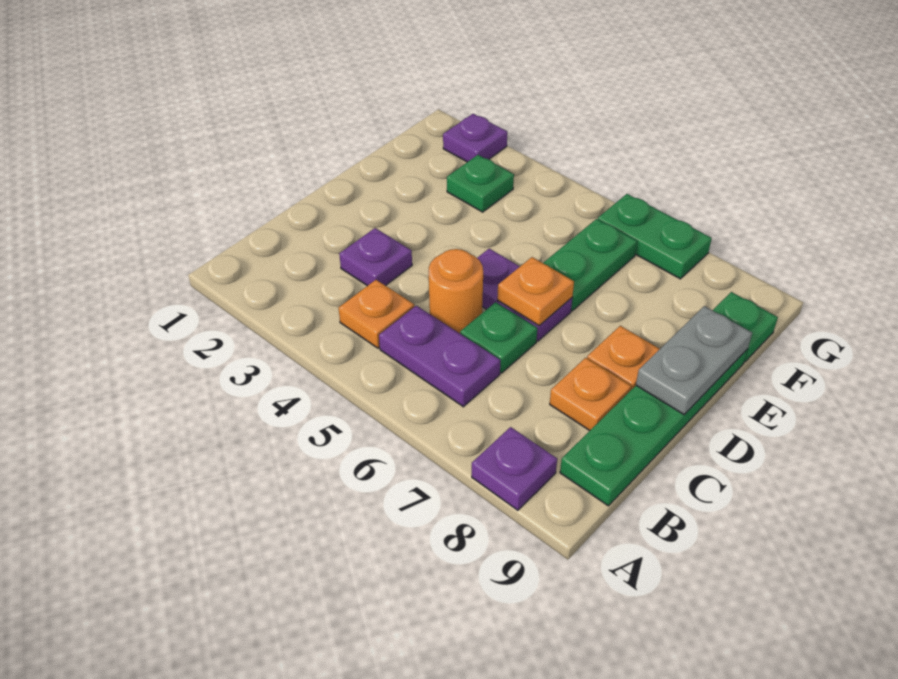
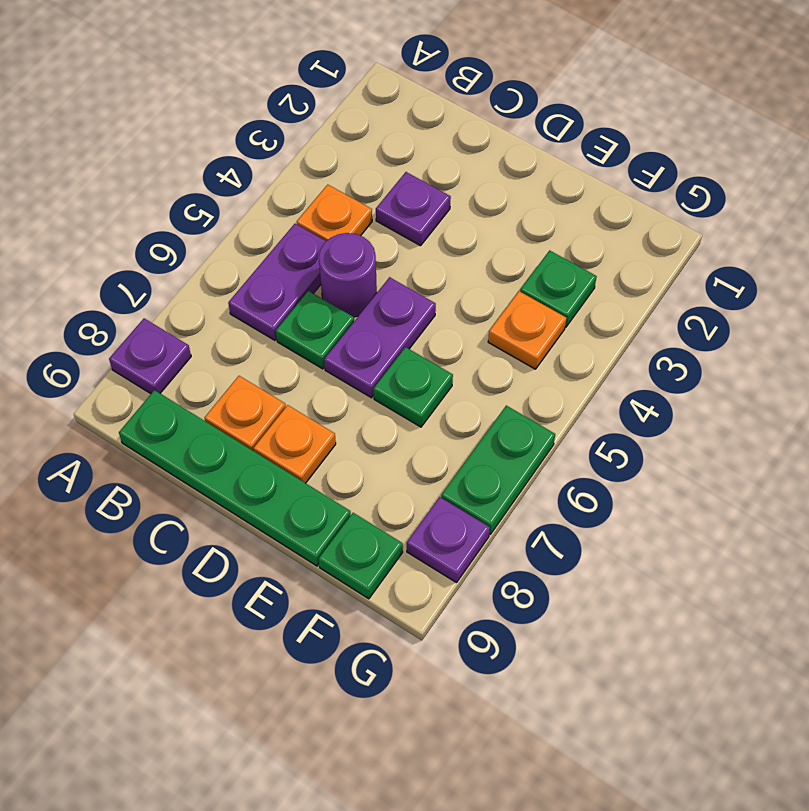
orange 1x1 round brick [429,249,483,333] -> purple 1x1 round brick [319,233,377,317]
orange 1x1 plate [497,257,574,326] -> orange 1x1 plate moved to [488,291,566,369]
grey 1x2 plate [636,306,752,415] -> none
green 1x2 plate [543,219,637,311] -> green 1x1 plate [374,347,453,427]
purple 1x1 plate [443,114,507,162] -> purple 1x1 plate moved to [407,497,490,583]

